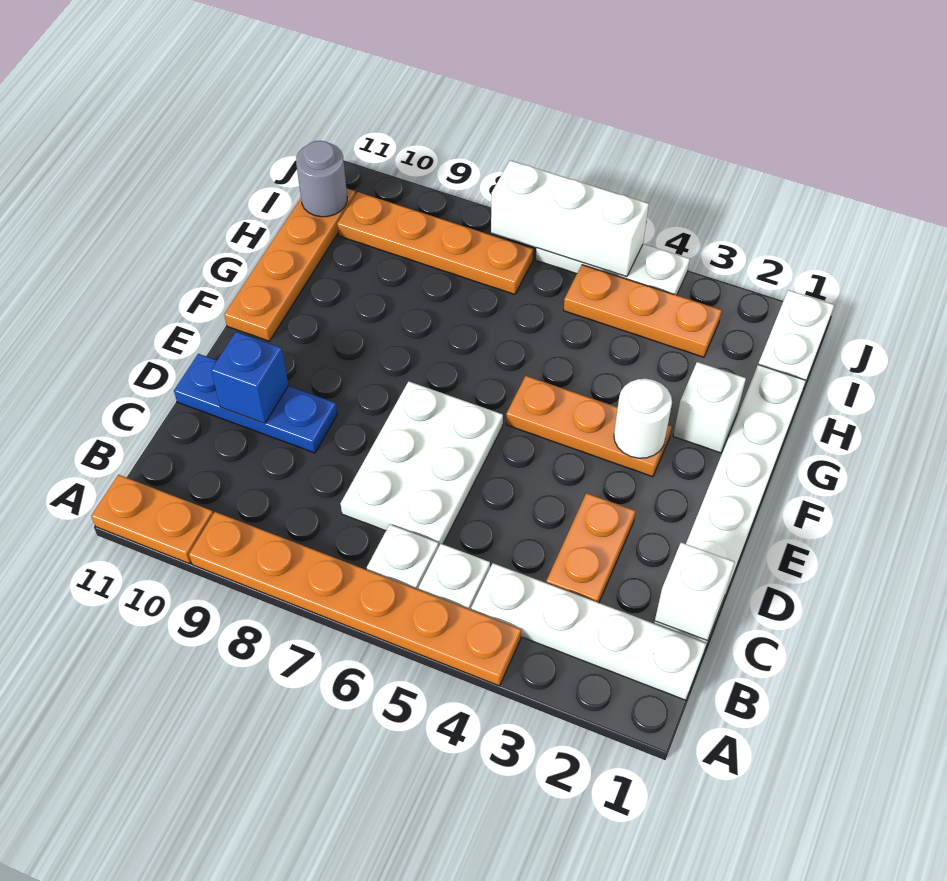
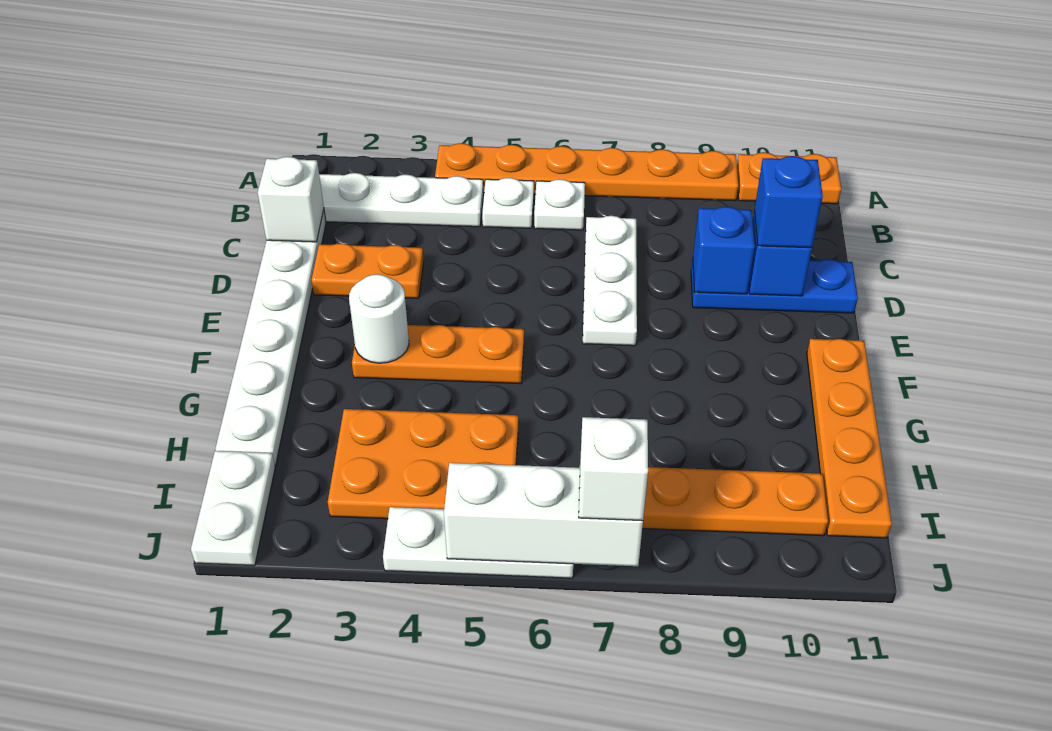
orange 1x2 plate [546,493,636,603] -> orange 1x2 plate turned to [312,243,424,298]
white 2x3 plate [341,381,503,547] -> white 1x3 plate [583,216,637,346]
none -> blue 1x1 brick [693,207,755,294]
none -> blue 1x1 brick [754,156,823,248]
white 1x1 brick [673,362,746,453] -> white 1x1 brick moved to [579,417,648,521]
orange 1x3 plate [564,265,722,357] -> orange 2x3 plate [328,409,518,519]
grey 1x1 round brick [296,141,347,217] -> none

